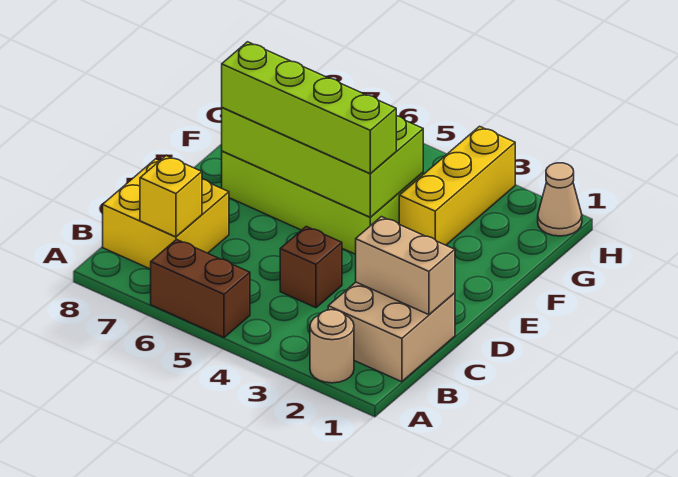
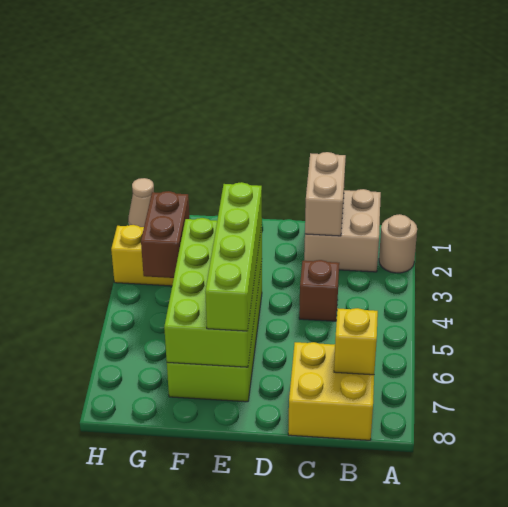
brown 1x2 brick [151,240,250,337] -> brown 1x2 brick moved to [141,191,189,278]

